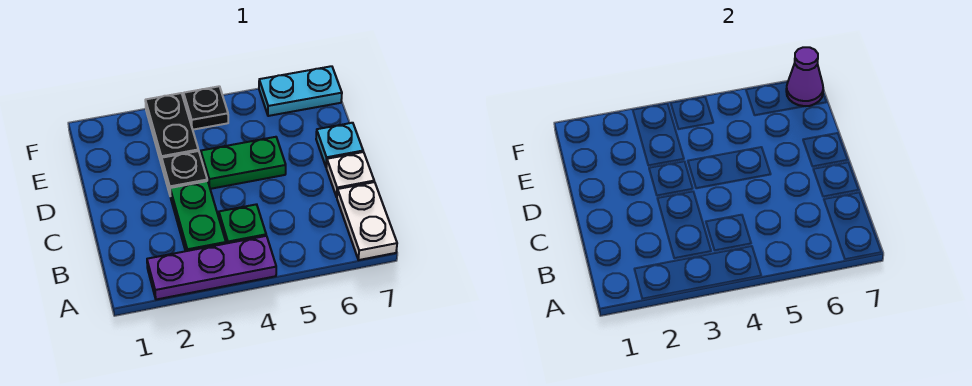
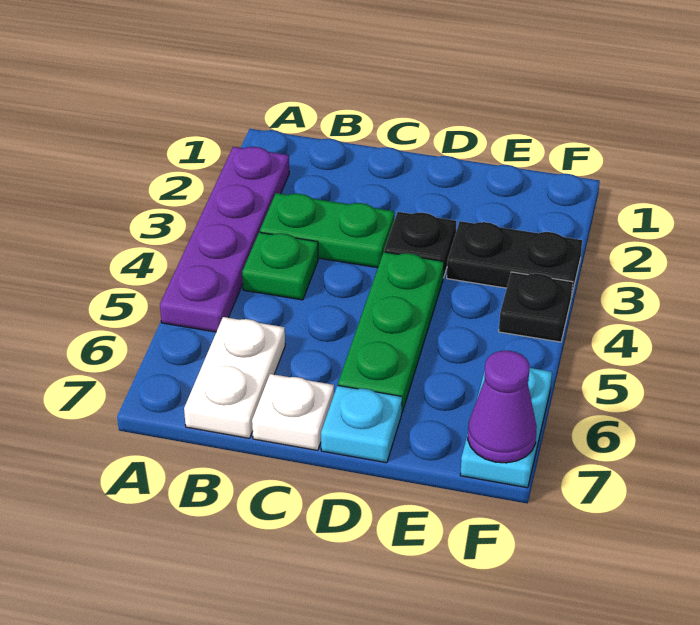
purple 1x3 plate [147,236,276,300] -> purple 1x4 plate [160,147,289,332]
white 1x2 plate [337,182,397,260] -> white 1x2 plate turned to [184,317,285,438]
green 1x2 plate [201,137,286,189] -> green 1x3 plate [338,252,444,412]

